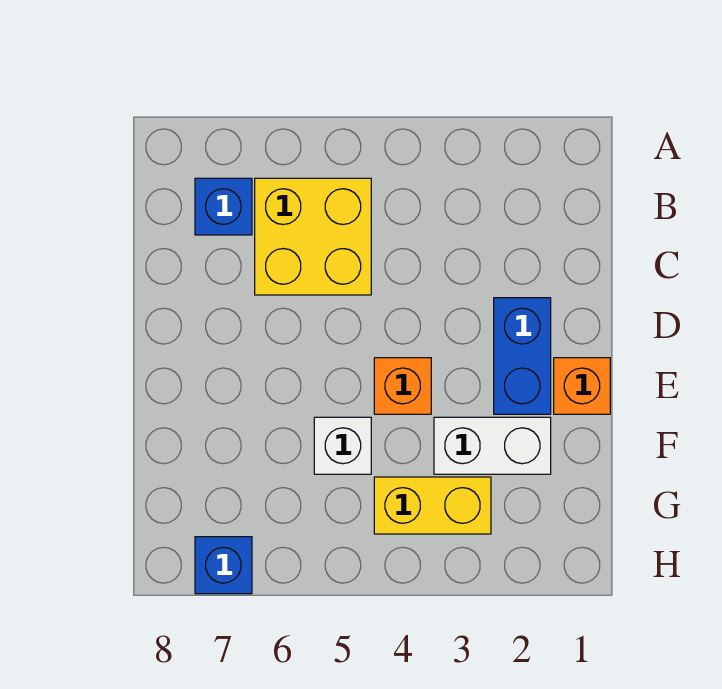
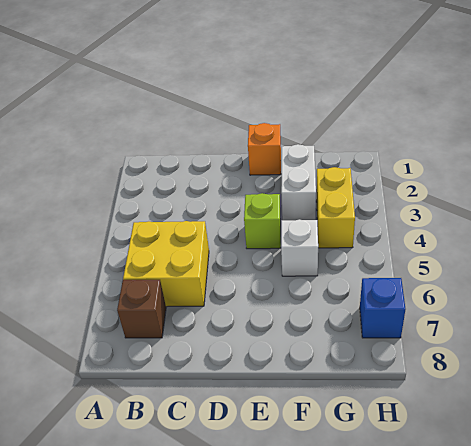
blue 1x1 brick [195,178,252,235] -> brown 1x1 brick [117,280,166,338]
blue 1x2 brick [494,298,551,414] -> none
orange 1x1 brick [374,358,431,414] -> lime 1x1 brick [244,193,281,249]

